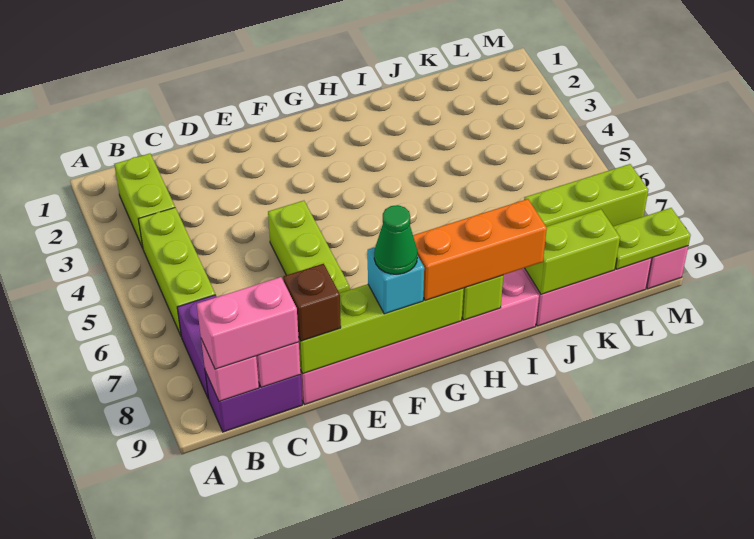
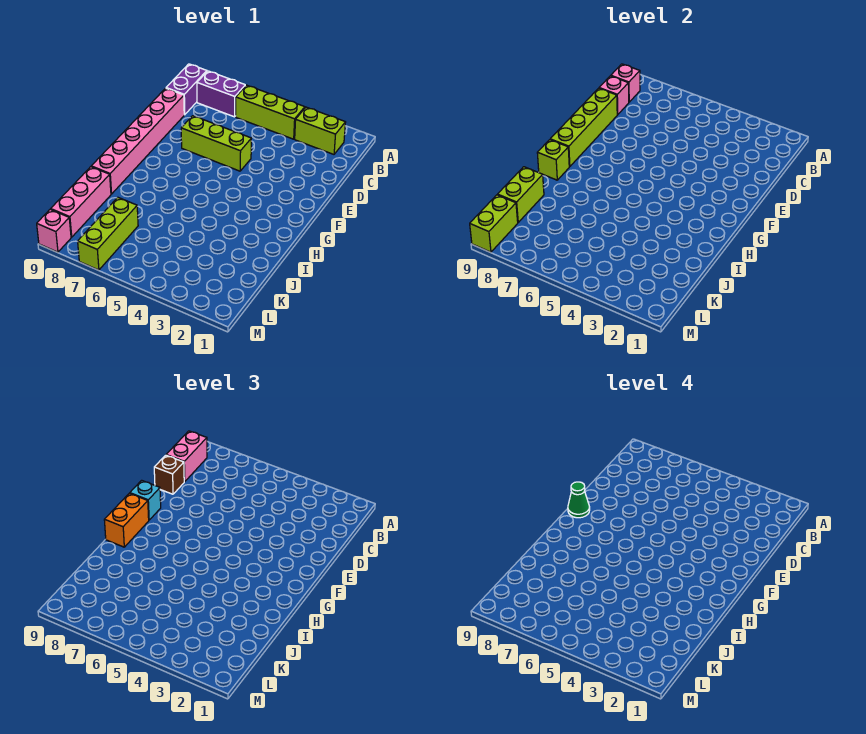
orange 1x3 brick [413,199,547,301] -> orange 1x2 brick [104,493,149,547]
lime 1x2 plate [613,208,691,269] -> lime 1x2 brick [470,195,518,252]

